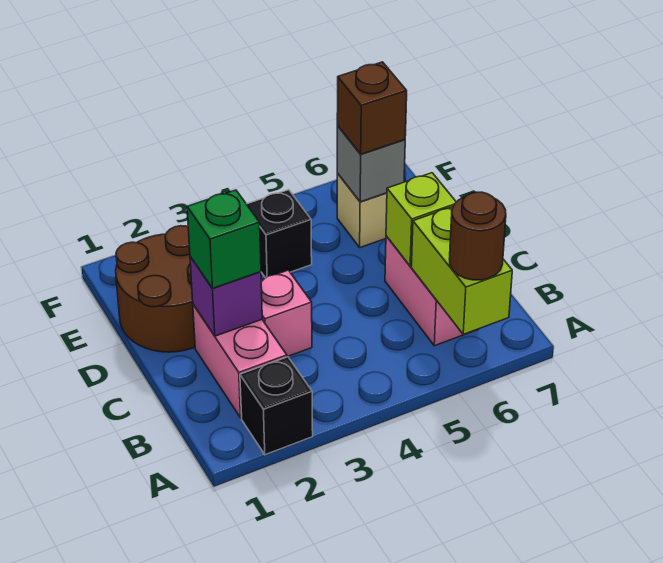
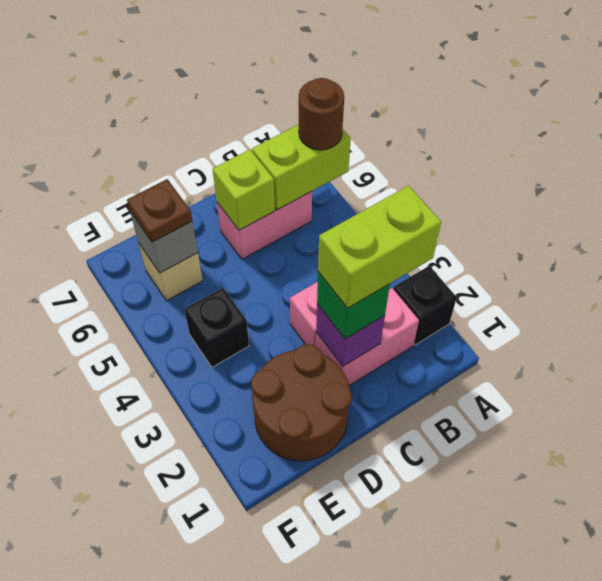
none -> lime 1x2 brick [318,186,441,308]
brown 1x1 brick [337,62,407,154] -> brown 1x1 plate [127,179,192,242]

